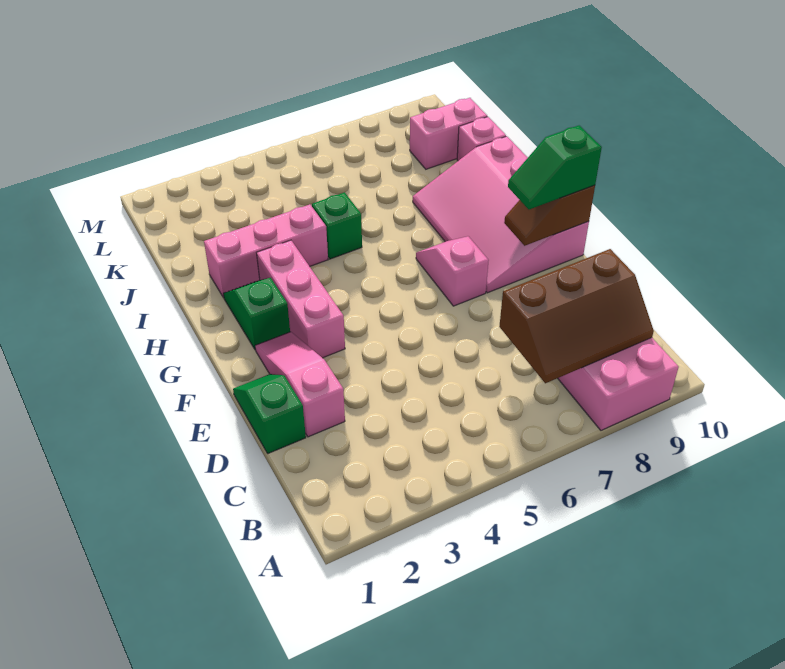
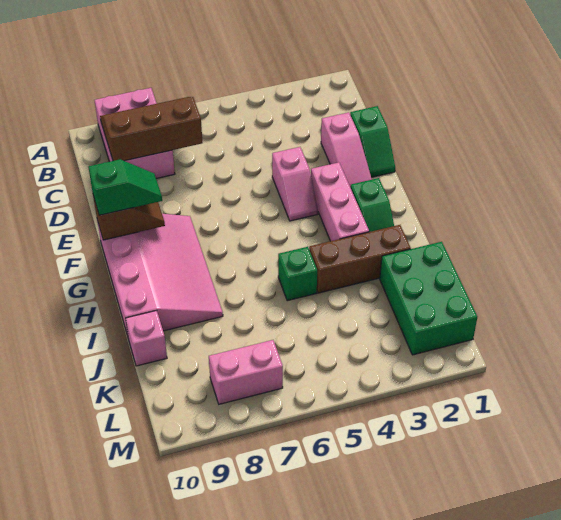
pink 1x2 slope [416,236,489,306] -> pink 1x2 slope moved to [272,147,318,221]
pink 1x3 brick [204,204,328,298] -> brown 1x3 brick [309,225,411,293]
none -> green 2x3 brick [380,242,477,355]
pink 1x2 brick [410,98,487,169] -> pink 1x2 brick moved to [209,340,283,404]

